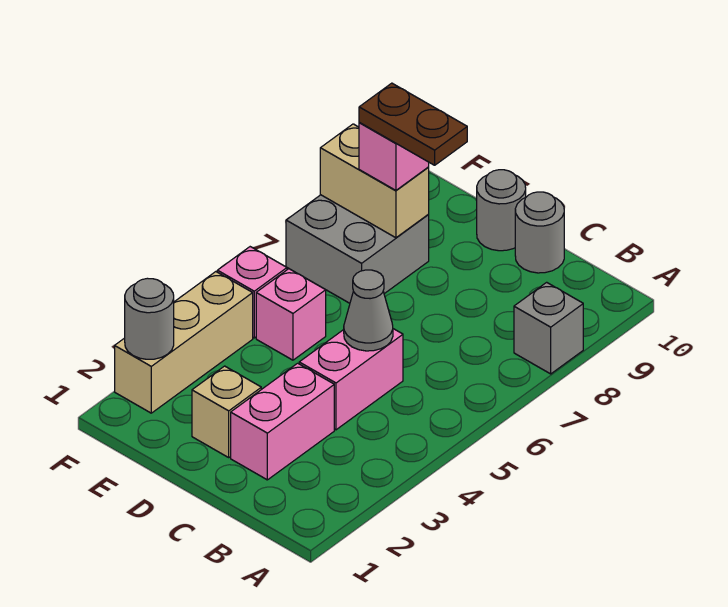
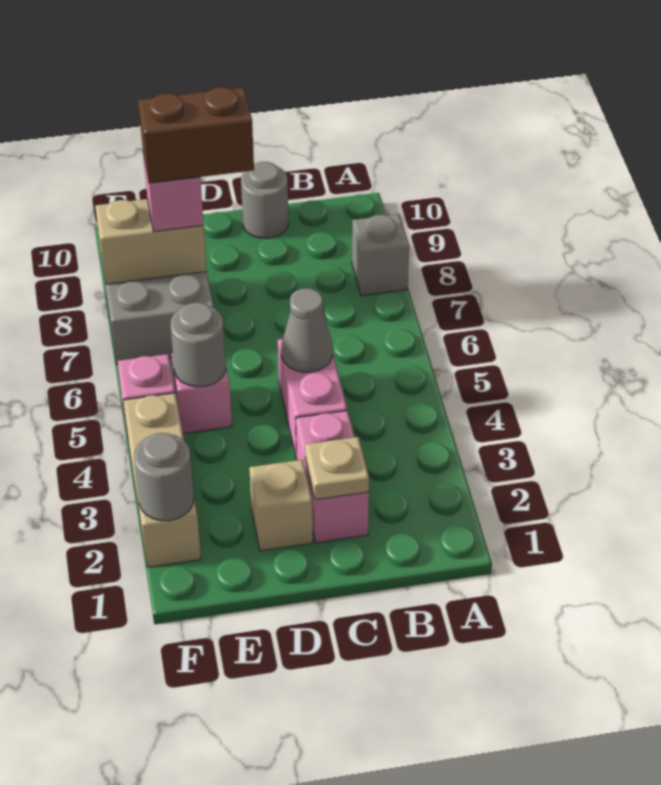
none -> tan 1x1 plate [305,437,369,500]
brown 1x2 plate [359,83,467,165] -> brown 1x2 brick [138,87,254,183]
grey 1x1 round brick [477,170,526,251] -> grey 1x1 round brick moved to [170,302,226,387]

